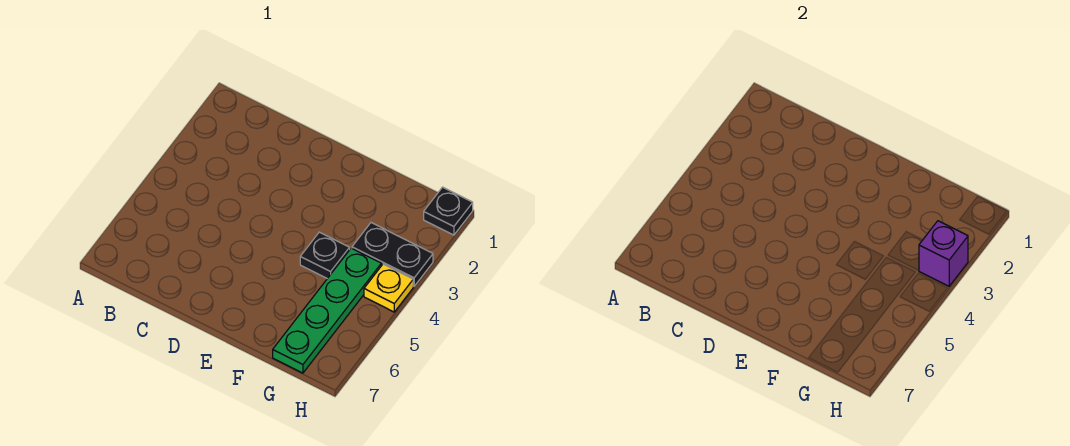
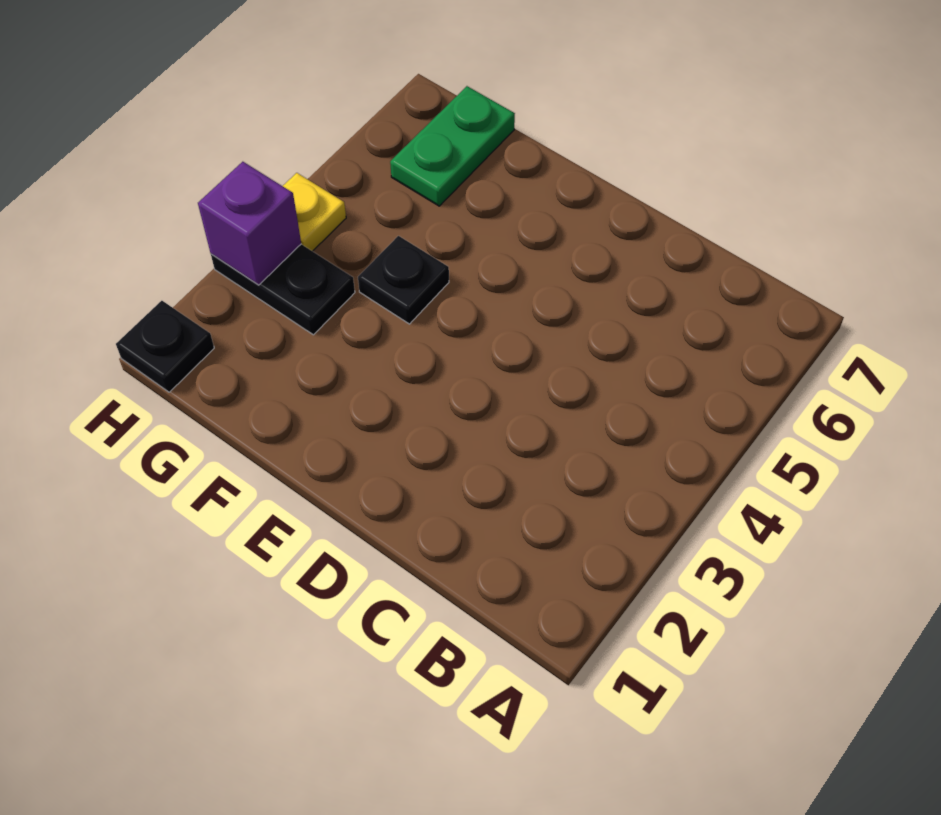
green 1x4 plate [273,248,381,373] -> green 1x2 plate [390,86,515,206]

